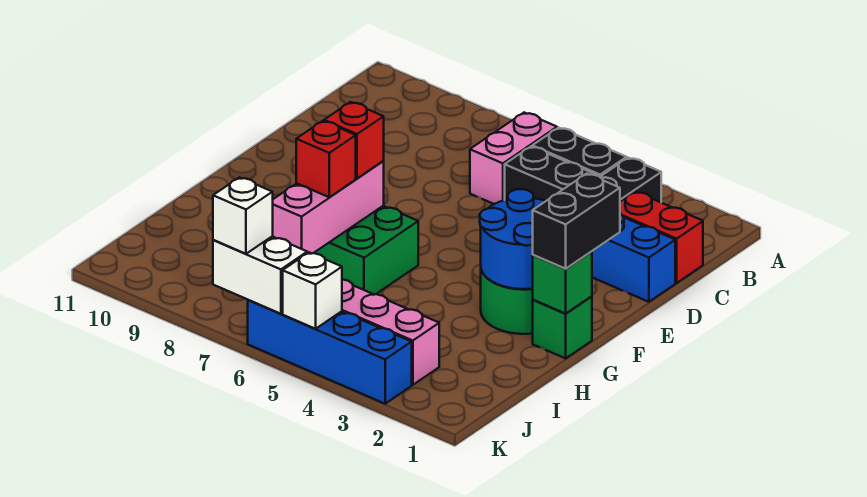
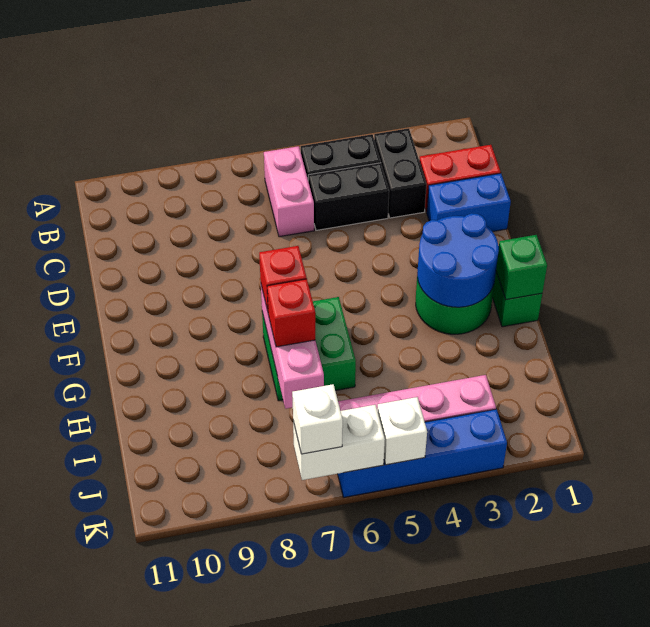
black 1x2 brick [533,174,620,269] -> none

